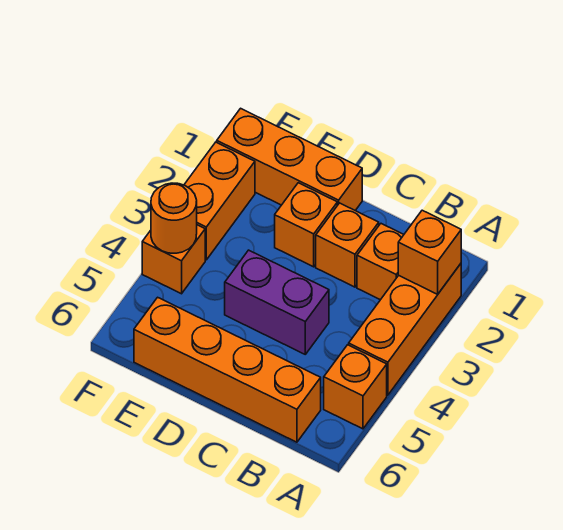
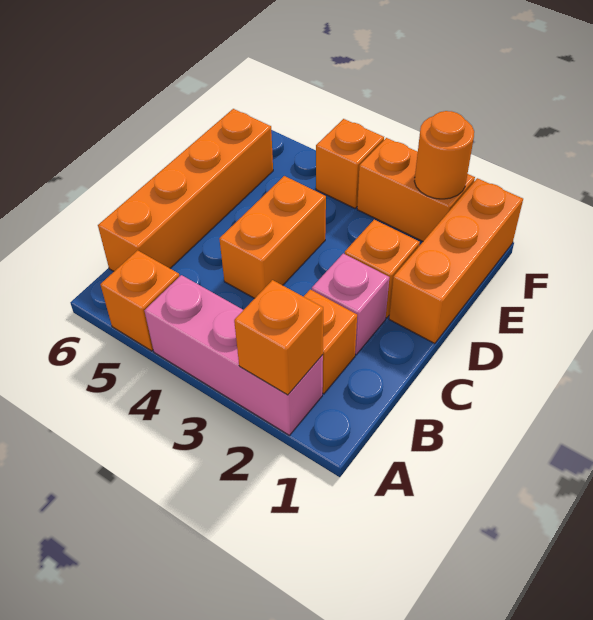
orange 1x3 brick [349,264,461,395] -> pink 1x3 brick [144,275,323,435]
orange 1x1 brick [316,203,379,287] -> pink 1x1 brick [312,253,389,355]
purple 1x2 brick [225,250,329,354] -> orange 1x2 brick [219,176,326,298]
orange 1x1 round brick [151,183,197,253] -> orange 1x1 round brick moved to [414,111,474,199]

